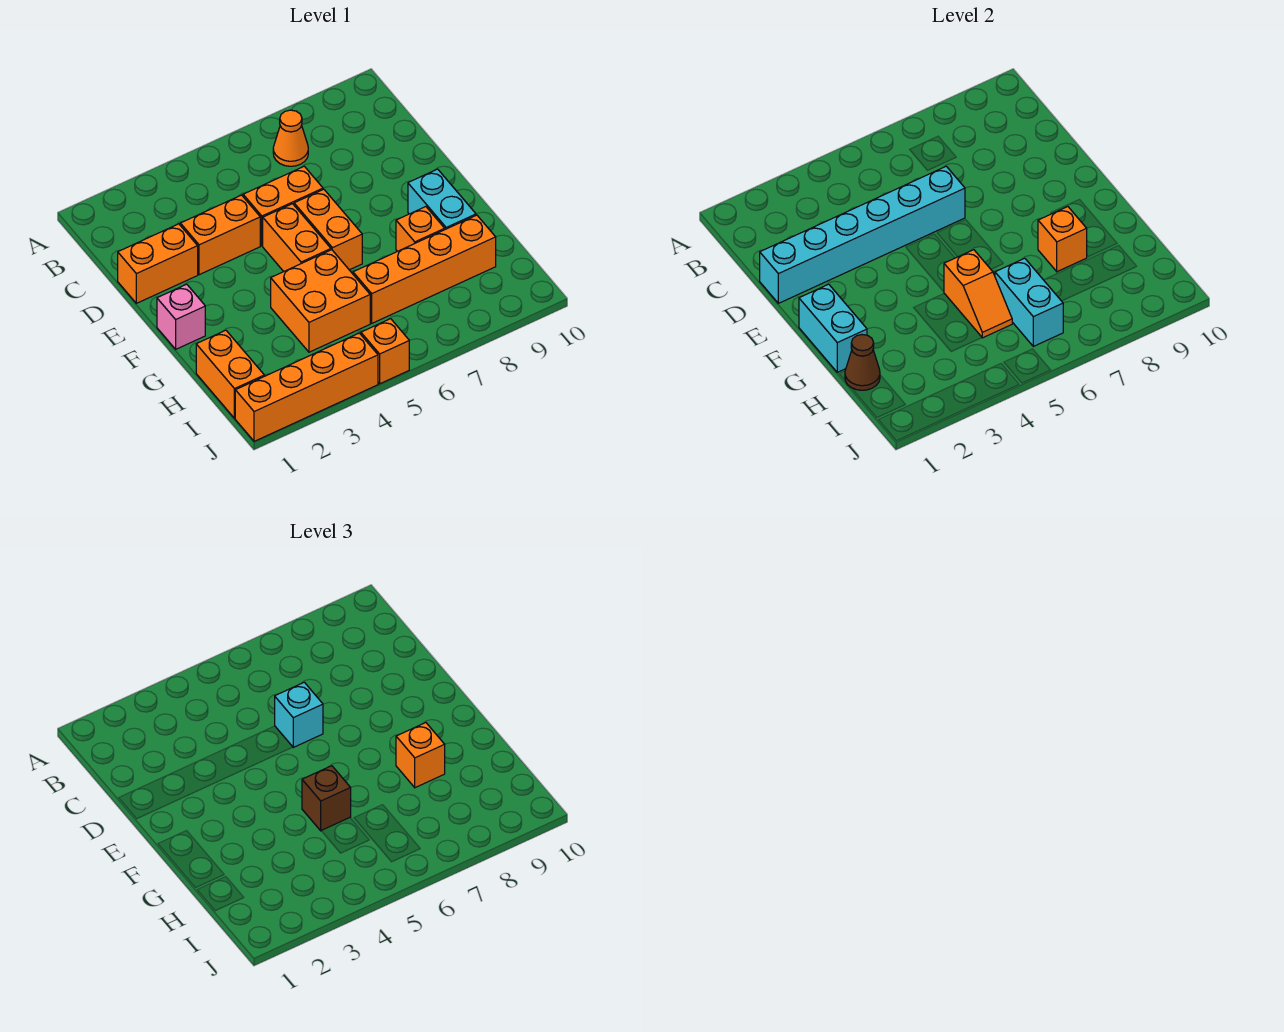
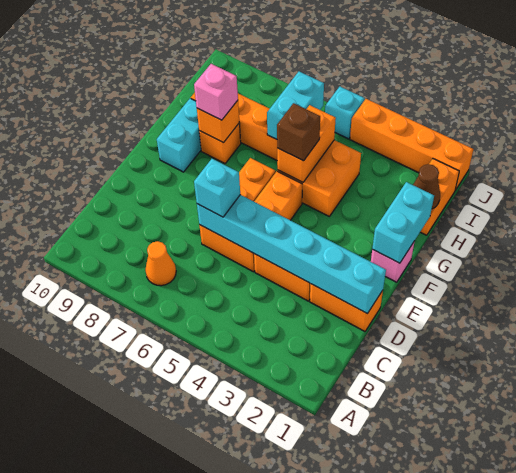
orange 1x2 slope [944,250,1012,338] -> orange 1x2 brick [277,105,336,182]
orange 1x1 brick [396,723,445,788] -> pink 1x1 brick [194,64,238,120]
orange 1x1 brick [361,319,409,384] -> cyan 1x1 brick [325,87,365,139]

